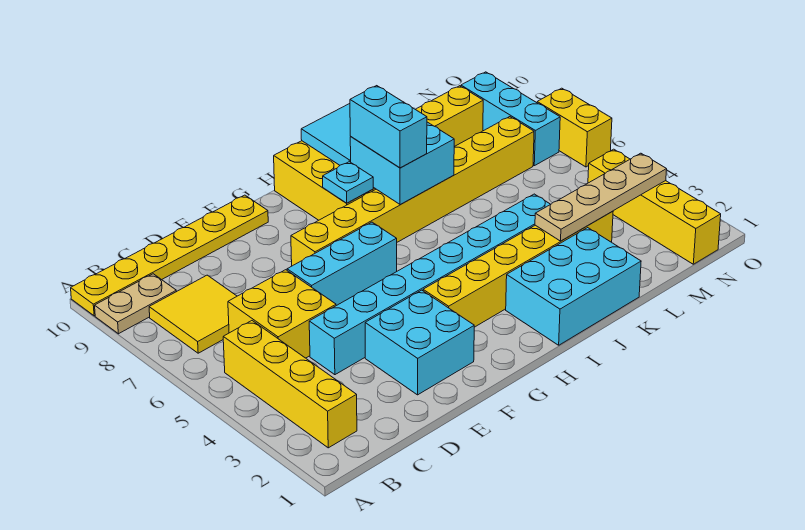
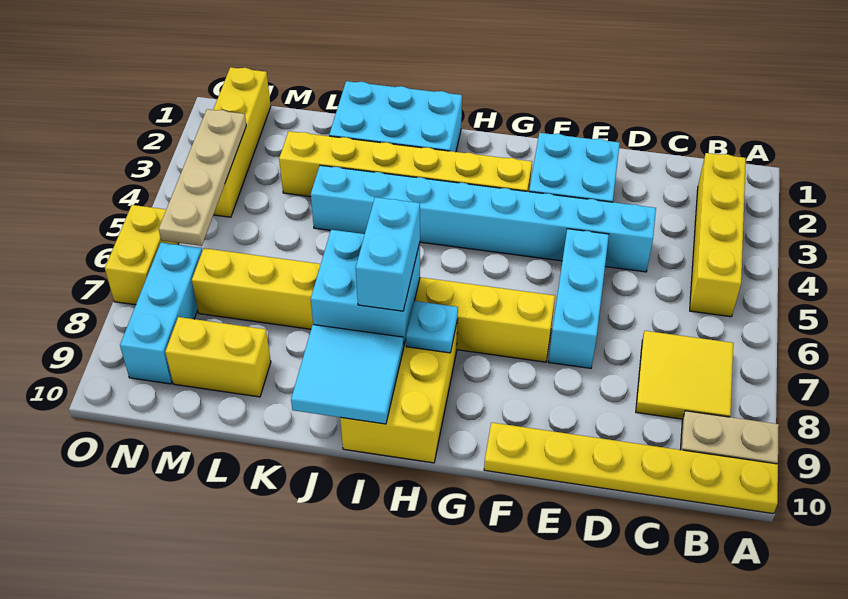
yellow 2x2 brick [228,270,336,358] -> none
cyan 1x3 brick [287,222,397,306] -> cyan 1x3 brick turned to [549,229,609,368]
tan 1x4 plate [535,153,667,241] -> tan 1x4 plate turned to [159,109,246,246]

